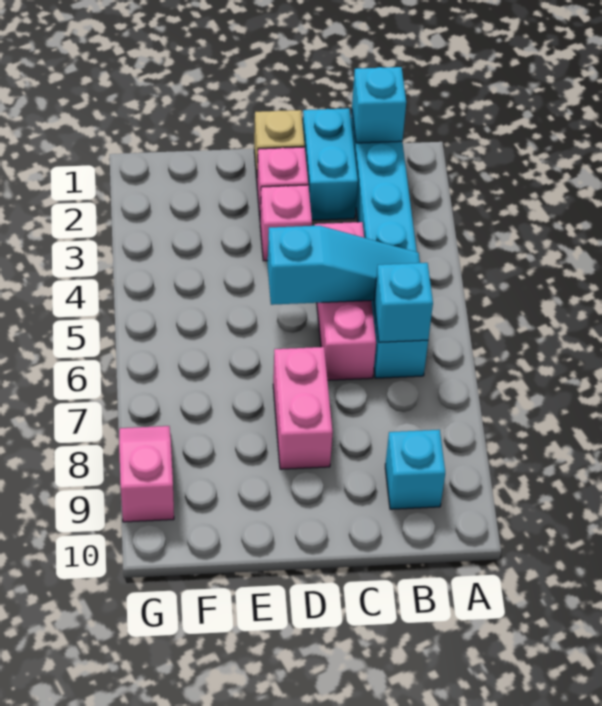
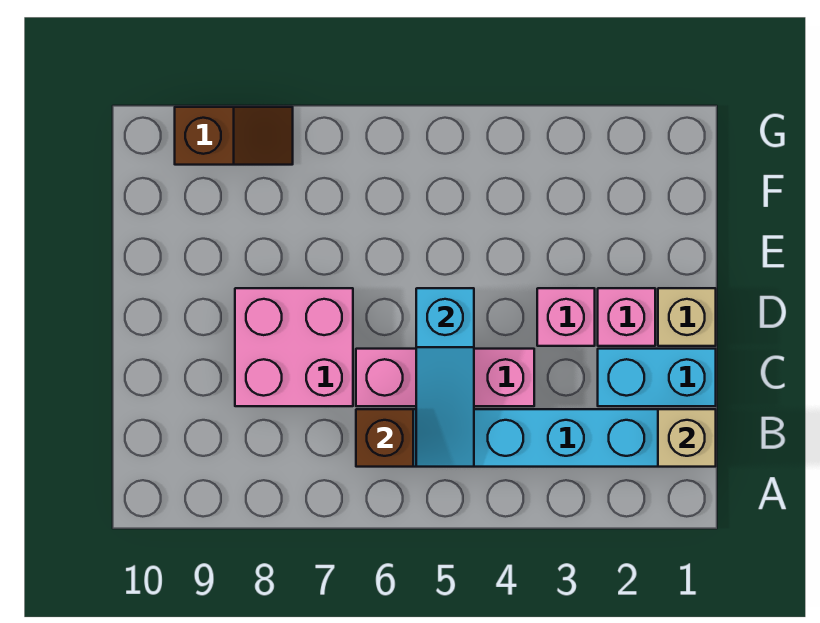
cyan 1x1 brick [352,67,406,143] -> tan 1x1 brick [658,409,716,467]
cyan 1x1 brick [374,263,433,342] -> brown 1x1 brick [356,409,413,467]
cyan 1x1 brick [385,430,445,509] -> none
pink 1x2 brick [273,347,333,469] -> pink 2x2 brick [235,288,353,406]
pink 1x2 slope [119,426,174,522] -> brown 1x2 slope [175,107,293,165]

